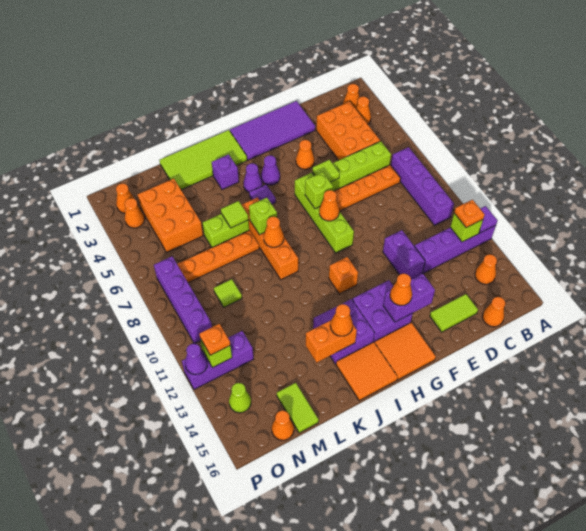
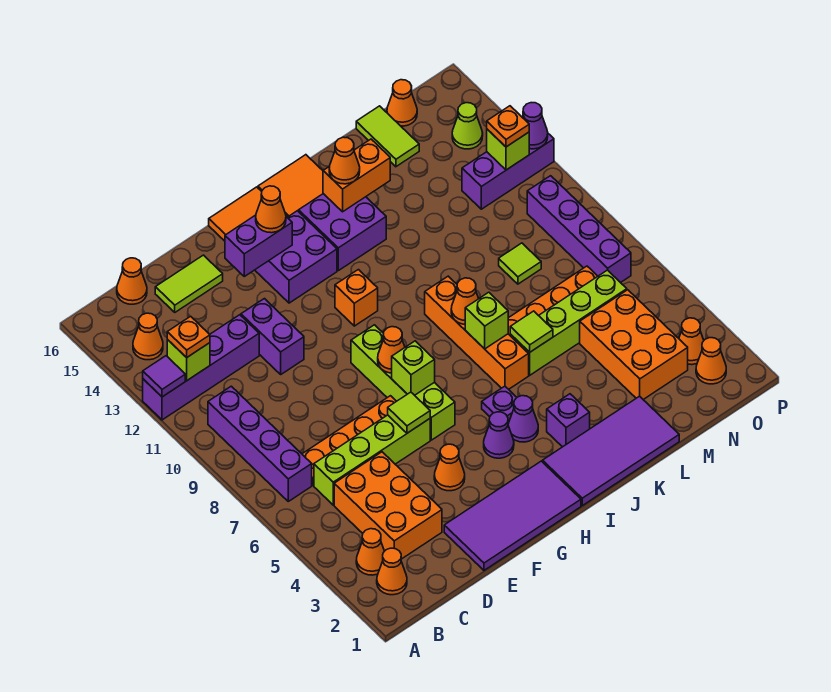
lime 2x4 tile [160,130,247,190] -> purple 2x4 tile [543,396,679,505]
lime 1x2 brick [202,214,249,248] -> lime 1x4 brick [510,270,627,375]

